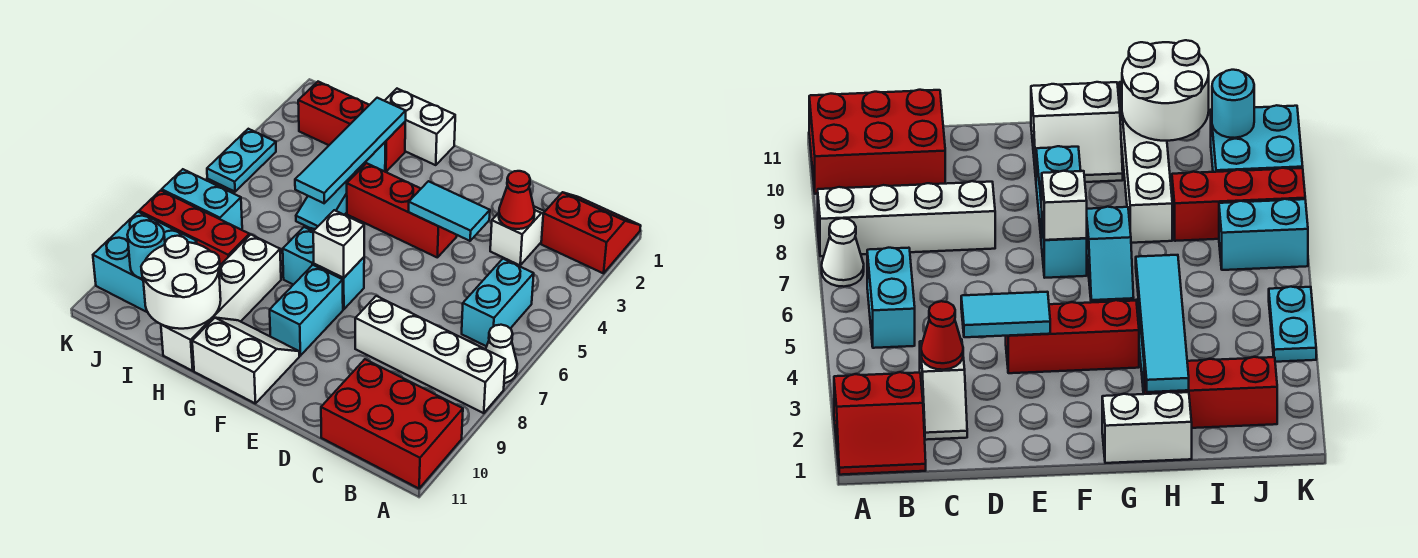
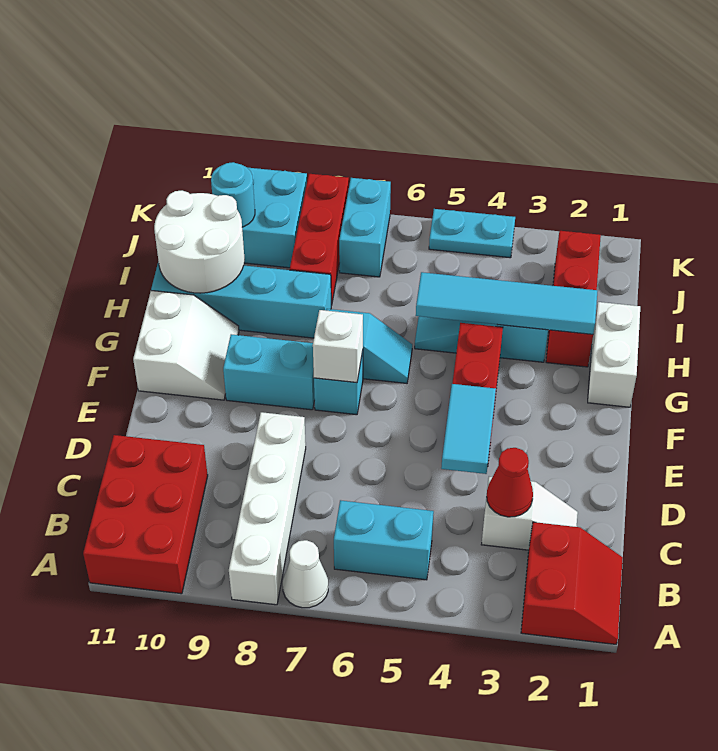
white 1x4 brick [161,235,281,371] -> cyan 1x4 brick [151,261,331,338]

